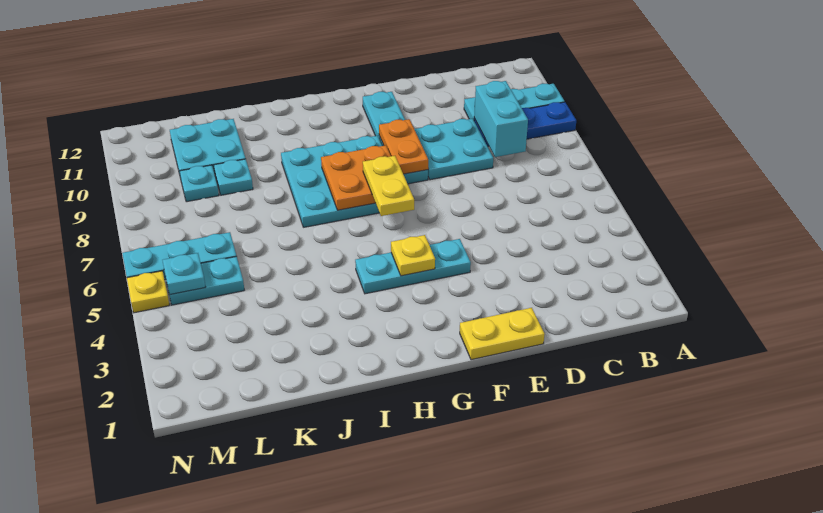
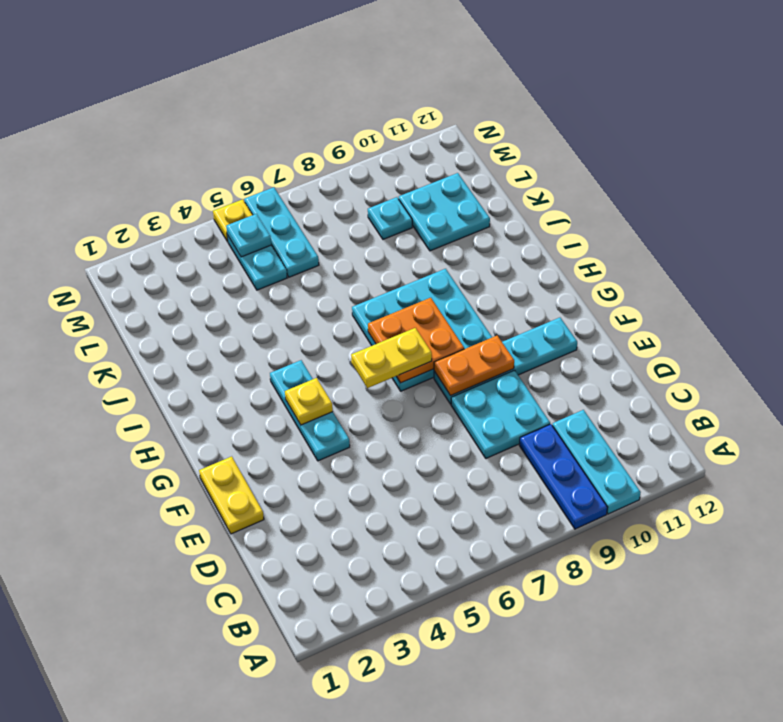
cyan 1x2 brick [474,81,528,157] -> none
cyan 1x1 plate [214,159,253,195] -> none

